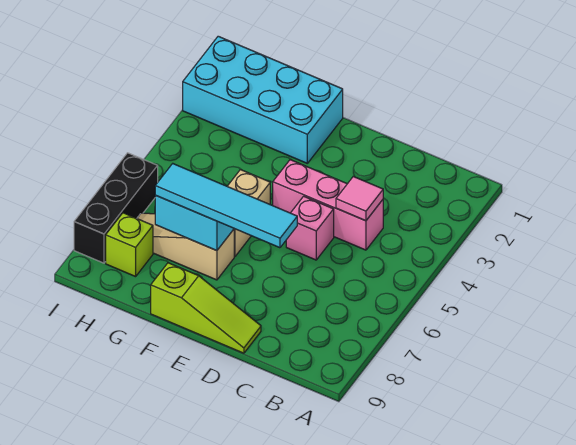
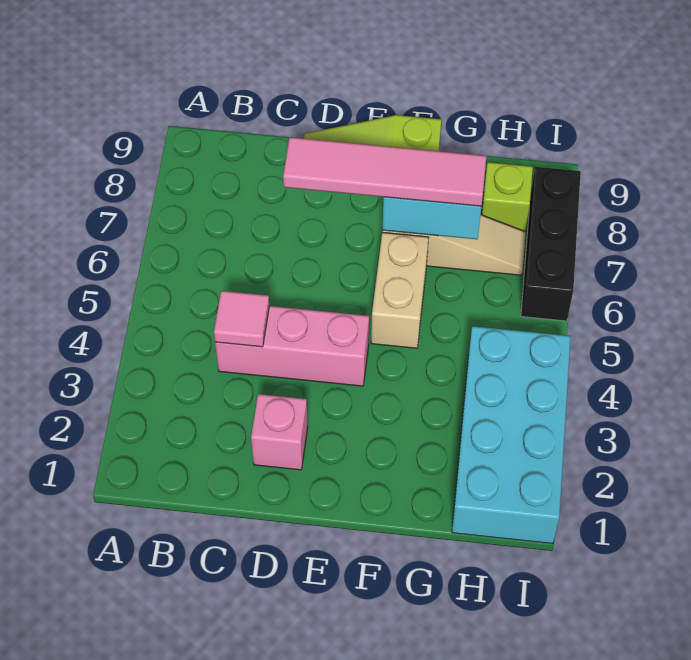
pink 1x1 brick [286,196,334,260] -> pink 1x1 brick moved to [251,394,308,470]
cyan 1x4 tile [155,164,297,248] -> pink 1x4 tile [283,137,486,206]
cyan 2x4 brick [183,36,343,163] -> cyan 2x4 brick turned to [452,326,571,544]

